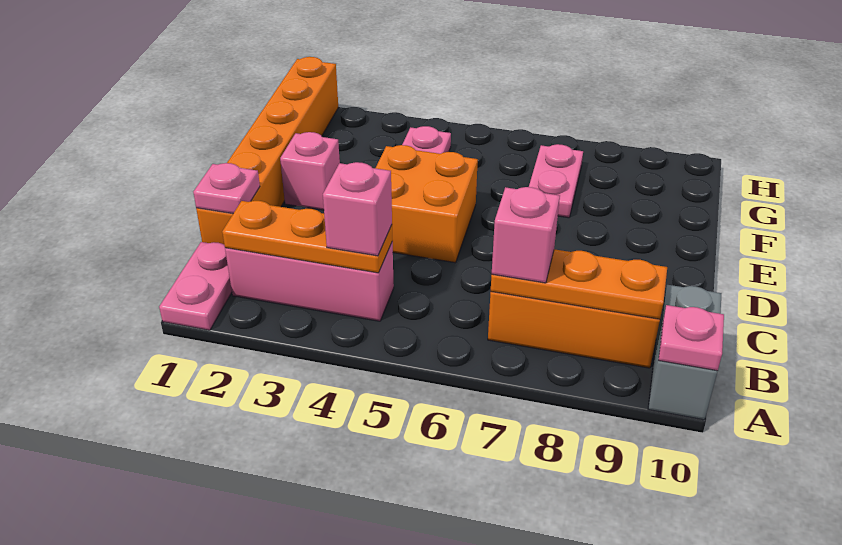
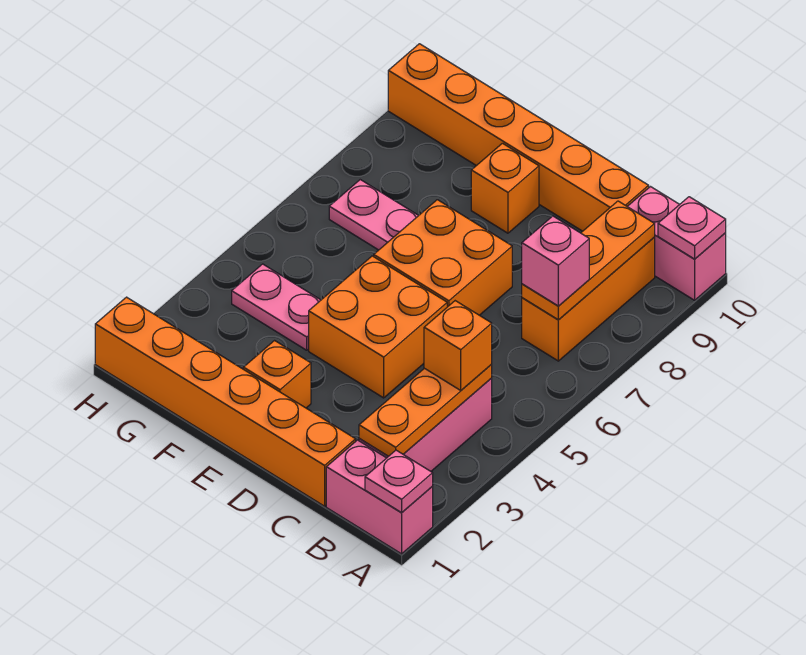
pink 1x2 plate [159,242,232,330] -> pink 1x2 brick [326,440,433,554]
grey 1x2 brick [648,285,722,420] -> pink 1x2 brick [627,187,726,300]
pink 1x1 brick [323,162,392,256] -> orange 1x1 brick [424,301,492,390]
pink 1x1 plate [193,163,260,214] -> pink 1x1 plate moved to [365,450,433,513]
none -> orange 1x6 brick [388,44,649,231]
none -> orange 2x2 brick [374,200,512,315]
pink 1x1 brick [280,132,340,210] -> orange 1x1 brick [243,341,311,408]
none -> orange 1x1 brick [471,143,539,233]

